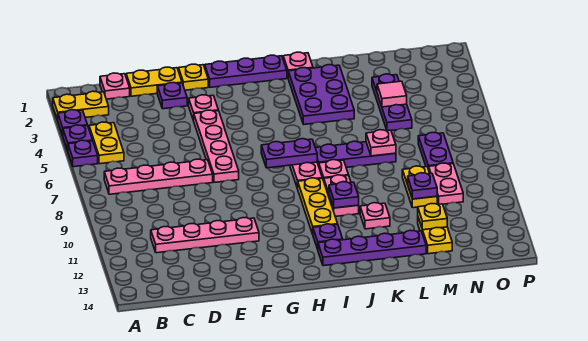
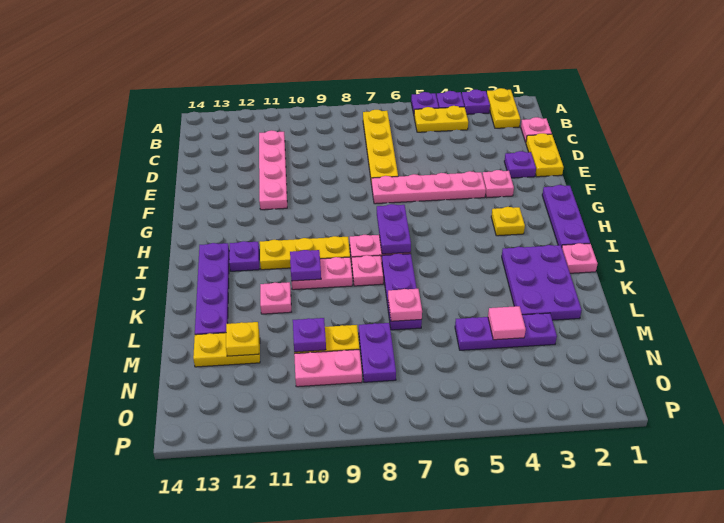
pink 1x4 plate [104,159,213,194] -> yellow 1x4 plate [363,110,398,185]
yellow 1x1 plate [179,64,208,90] -> yellow 1x1 plate moved to [491,207,525,236]
purple 2x3 plate [288,65,354,124] -> purple 2x3 plate turned to [502,245,582,320]
purple 1x2 plate [418,132,453,170] -> purple 1x2 plate turned to [359,323,396,382]

